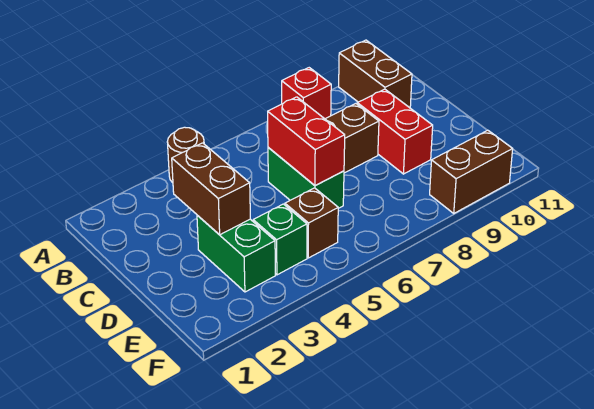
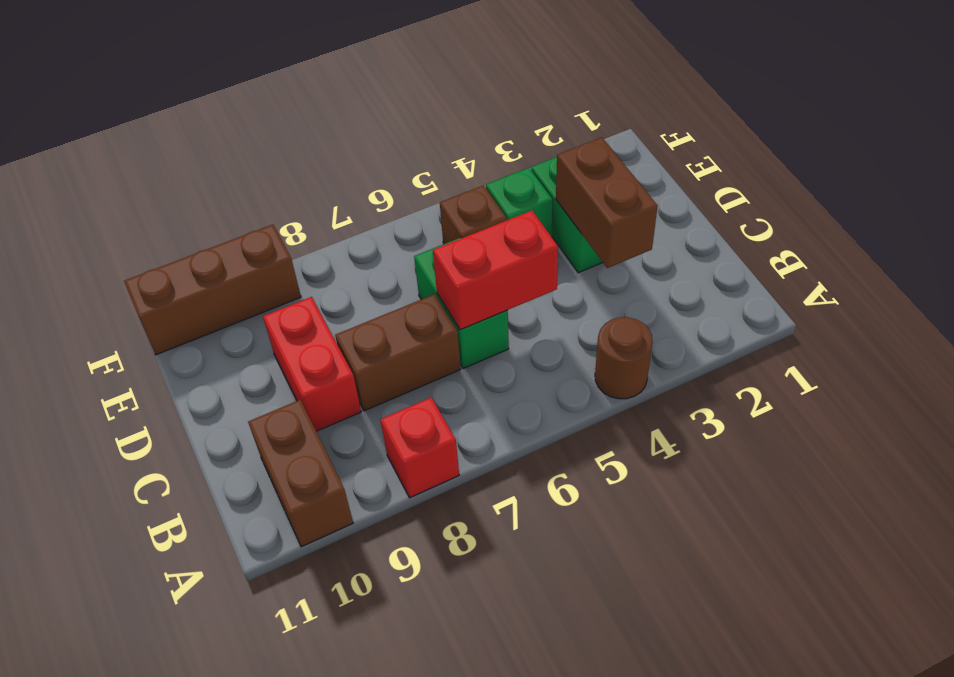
red 1x2 brick [268,97,345,186] -> red 1x2 brick turned to [433,211,558,330]
brown 1x2 brick [430,130,513,213] -> brown 1x3 brick [124,225,301,355]

